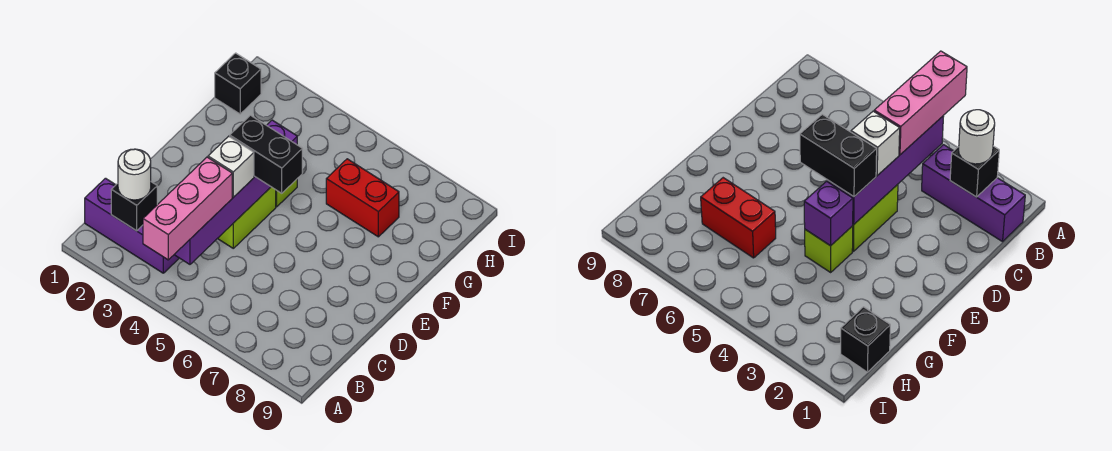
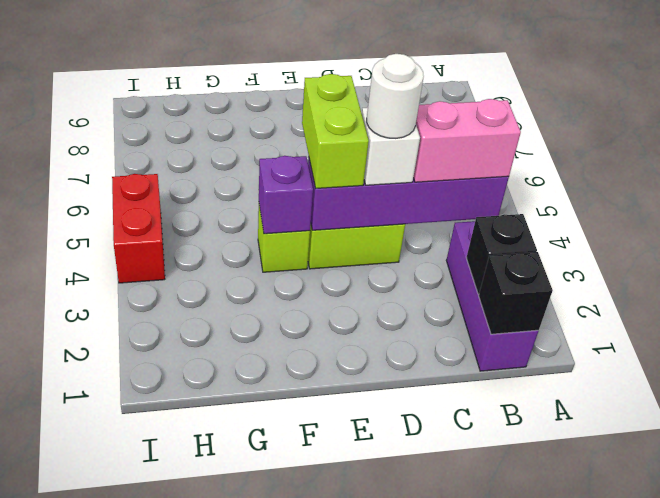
pink 1x3 brick [143,157,232,260] -> pink 1x2 brick [413,99,521,182]
white 1x1 round brick [118,149,151,200] -> white 1x1 round brick moved to [367,54,424,138]
black 1x2 brick [230,115,302,193] -> lime 1x2 brick [302,74,369,188]
red 1x2 brick [326,159,399,237] -> red 1x2 brick moved to [112,174,165,283]
black 1x1 brick [215,53,261,114] -> black 1x1 brick moved to [479,252,553,334]

